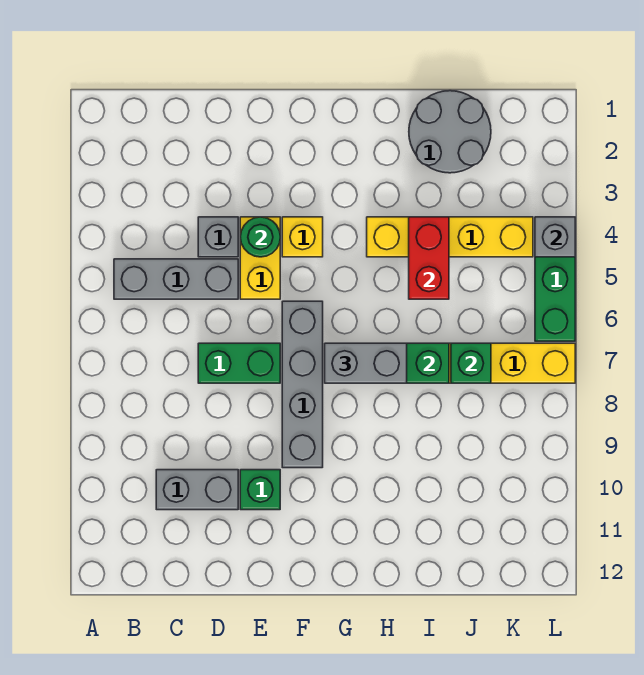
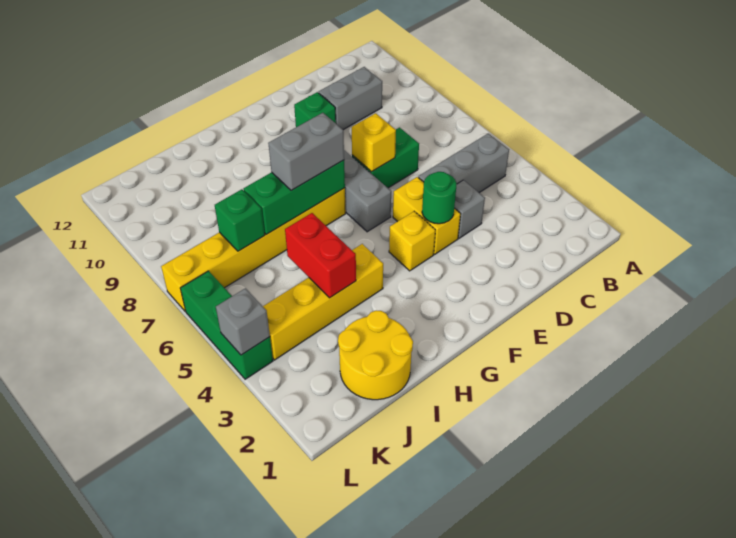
none -> yellow 1x1 brick [352,113,396,172]
grey 2x2 round brick [409,91,491,173] -> yellow 2x2 round brick [338,310,413,400]

